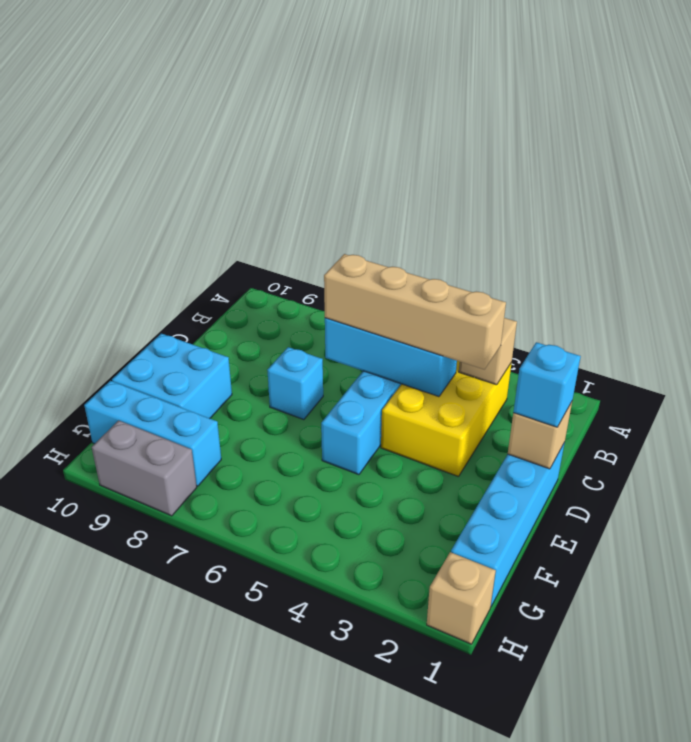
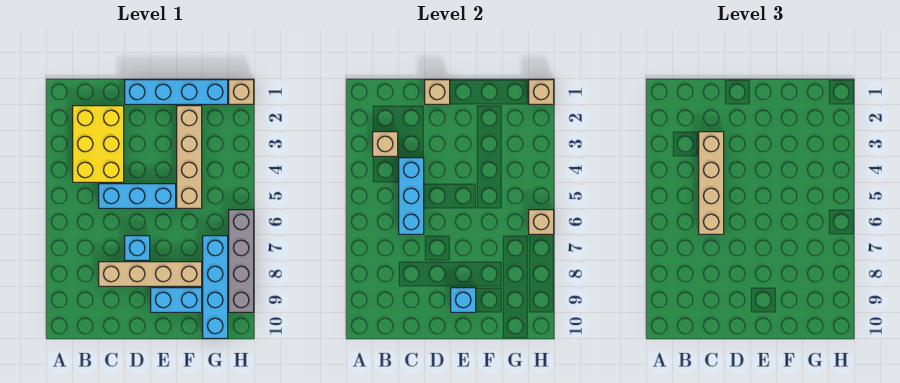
yellow 2x3 brick [381,361,512,477] -> yellow 2x3 brick turned to [73,106,124,182]
none -> tan 1x4 brick [99,262,202,286]
cyan 1x1 brick [513,342,581,427] -> cyan 1x1 brick moved to [451,288,476,312]
cyan 2x2 brick [112,334,232,418] -> cyan 1x2 brick [151,288,202,312]
none -> tan 1x4 brick [177,106,202,208]
cyan 1x3 brick [84,381,221,486] -> cyan 1x4 brick [203,236,228,338]
none -> tan 1x1 brick [529,80,554,104]
none -> tan 1x1 brick [529,210,554,234]
grey 1x2 brick [92,420,197,516] -> grey 1x4 brick [229,210,254,312]

